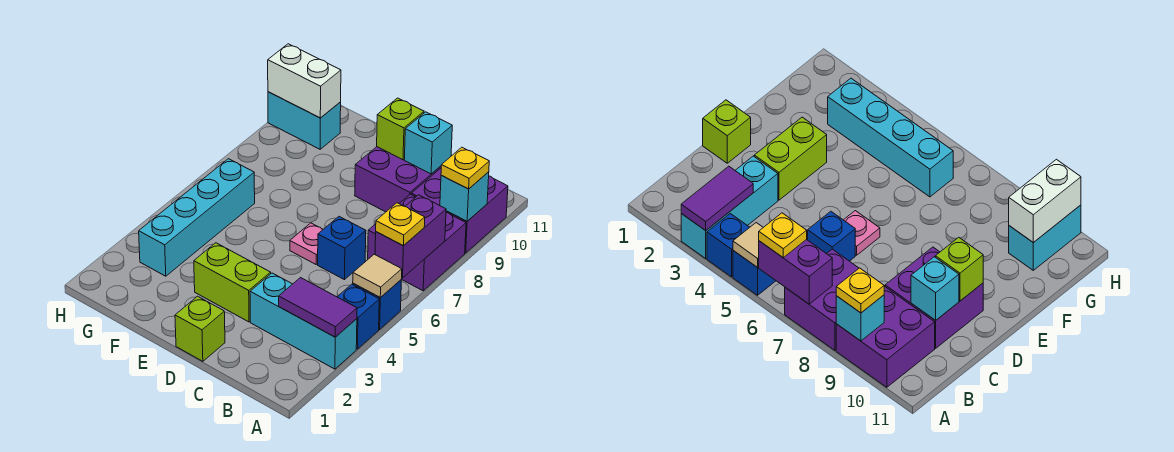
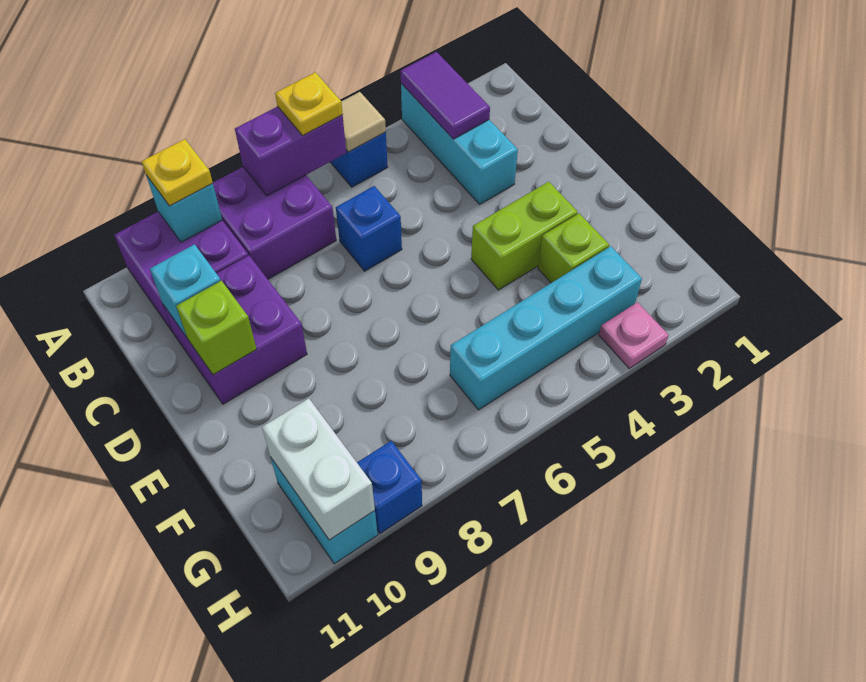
blue 1x1 brick [338,284,379,349] -> blue 1x1 brick moved to [357,441,422,533]
lime 1x1 brick [175,296,225,361] -> lime 1x1 brick moved to [538,213,609,283]
lime 1x2 brick [194,243,271,322] -> lime 1x2 brick turned to [471,182,578,290]
pink 1x1 plate [290,223,323,264] -> pink 1x1 plate moved to [599,302,669,368]

